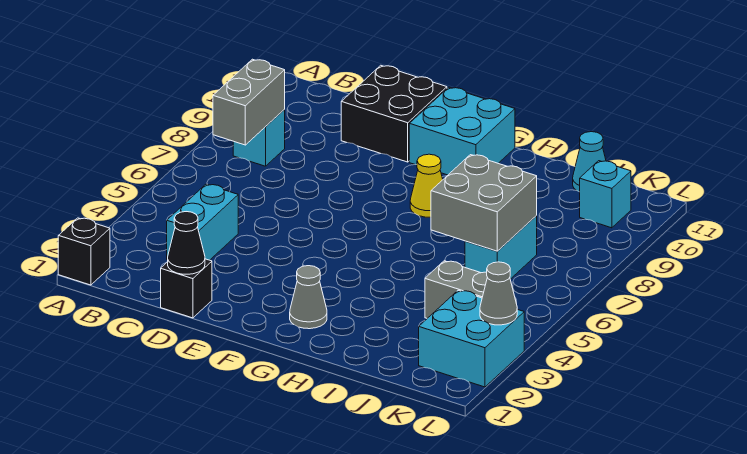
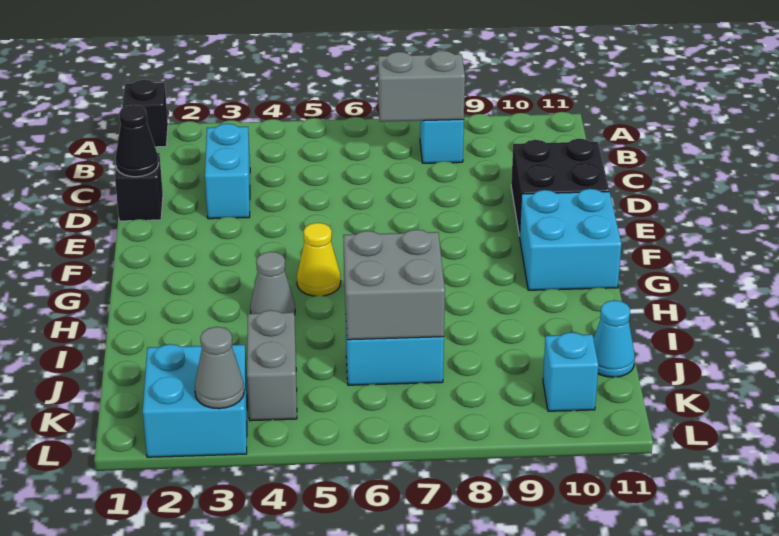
cyan 1x2 brick [167,184,238,260] -> cyan 1x2 brick turned to [205,124,250,219]
grey 1x1 cone [290,266,327,329] -> grey 1x1 cone moved to [250,252,295,315]
yellow 1x1 cone [410,154,443,217] -> yellow 1x1 cone moved to [297,223,341,296]

